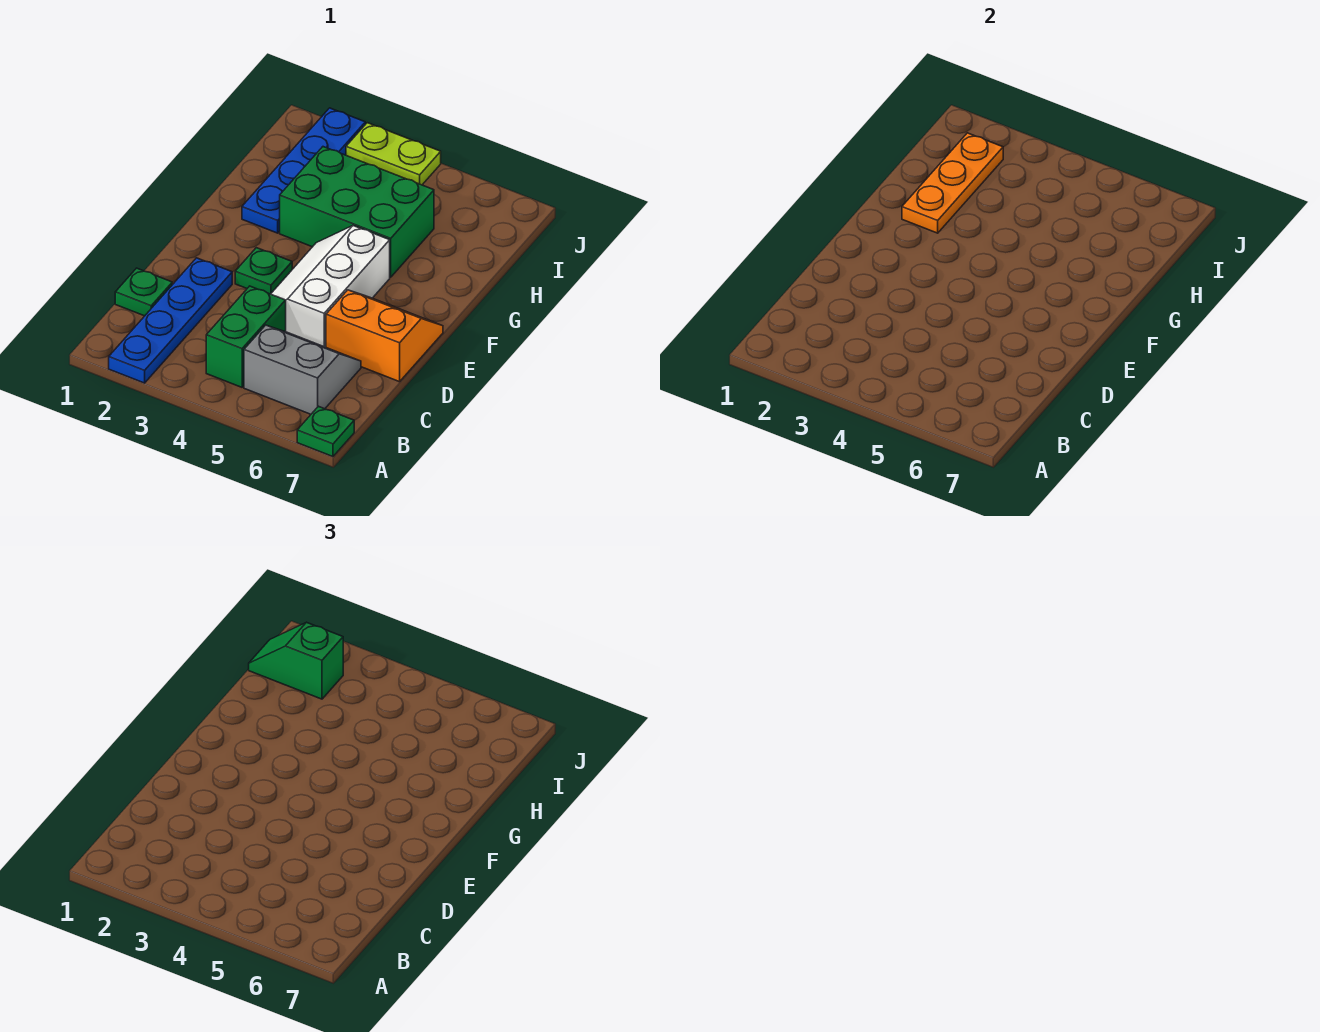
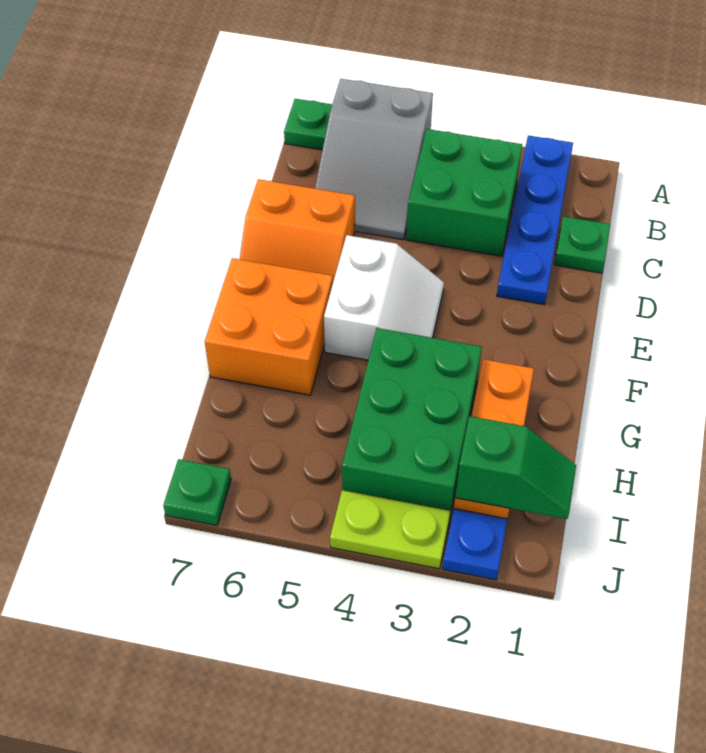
green 1x2 brick [206,286,286,387] -> green 2x2 brick [406,129,522,256]
grey 2x2 slope [244,325,361,414] -> grey 2x3 slope [315,79,433,240]
white 2x3 slope [271,226,390,347] -> white 2x2 slope [324,235,444,360]
green 1x1 plate [235,248,292,294] -> green 1x1 plate moved to [163,459,231,525]
none -> orange 2x2 brick [205,258,333,395]
green 2x3 brick [280,147,434,277] -> green 2x3 brick turned to [342,328,482,515]

